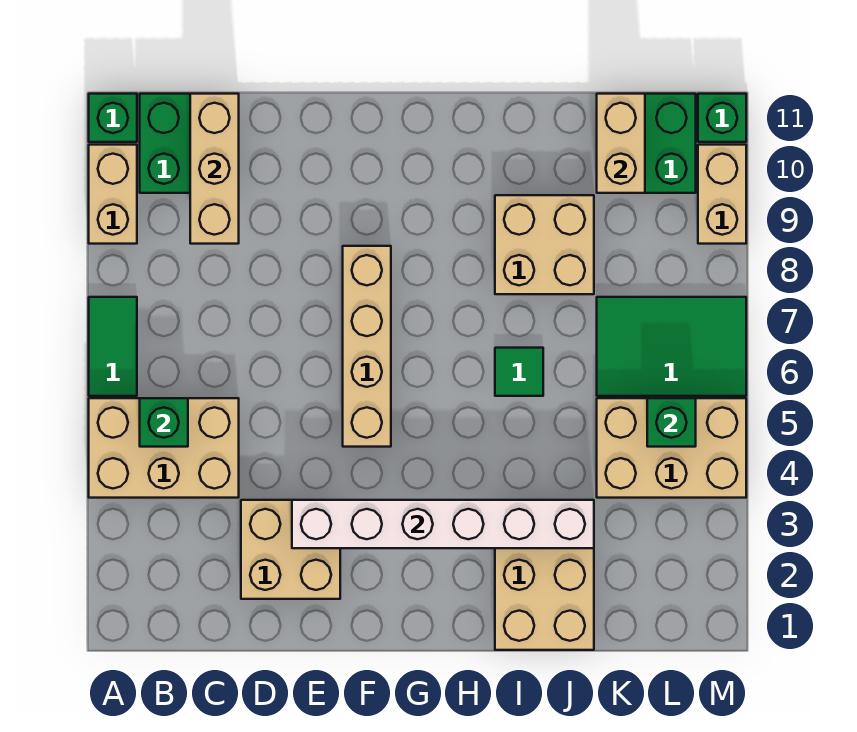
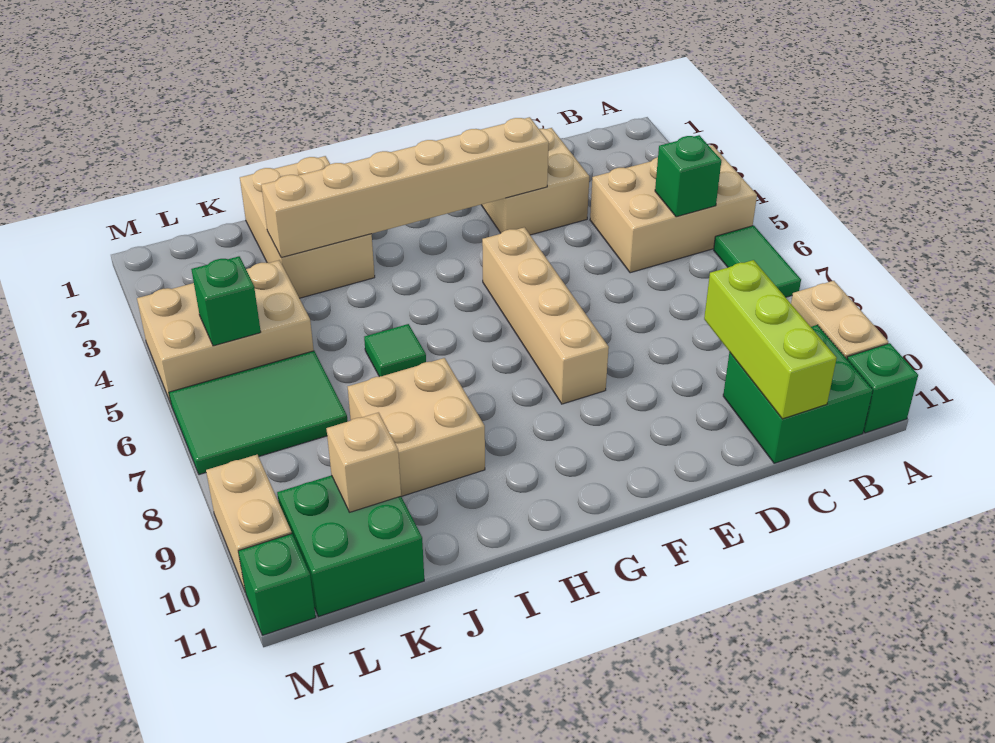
tan 1x3 brick [190,94,239,244] -> lime 1x3 brick [704,260,837,419]
white 1x6 brick [292,500,594,548] -> tan 1x6 brick [261,117,549,257]
tan 1x2 brick [597,94,645,193] -> tan 1x1 brick [326,413,401,512]

